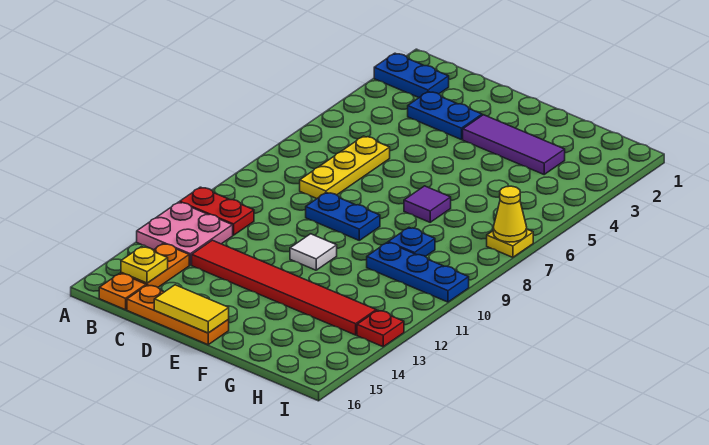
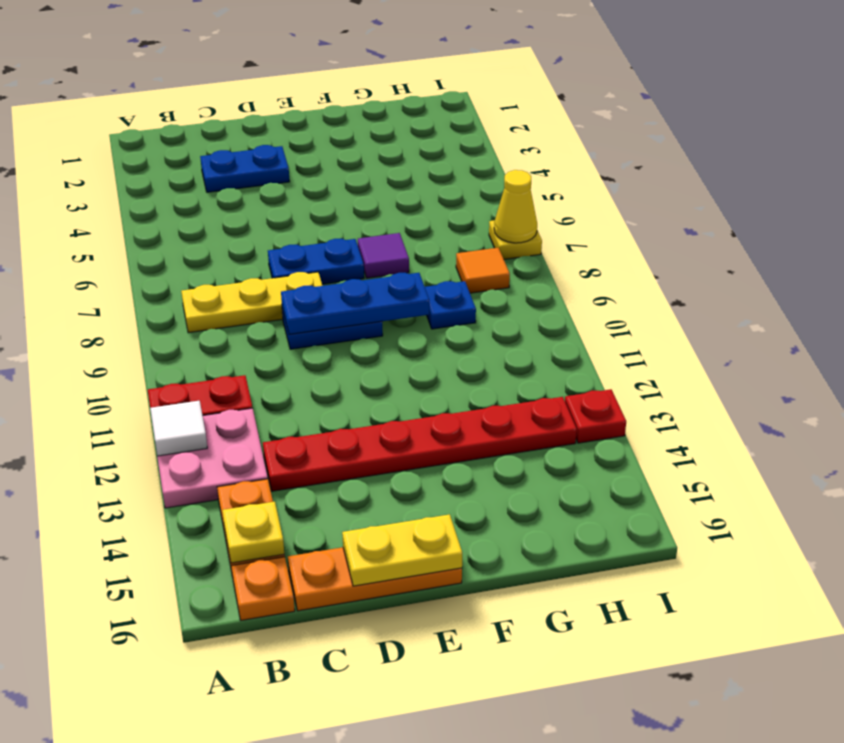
blue 1x2 plate [374,53,449,98] -> blue 1x2 plate moved to [268,239,364,284]
yellow 1x3 plate [300,136,390,199] -> yellow 1x3 plate turned to [181,272,322,333]
red 1x6 tile [192,240,376,335] -> red 1x6 plate [263,397,577,491]
yellow 1x2 tile [154,285,229,333] -> yellow 1x2 plate [342,514,462,586]
purple 1x3 tile [463,115,565,174] -> none
white 1x1 tile [290,234,337,270] -> white 1x1 tile moved to [150,401,207,456]
blue 1x3 plate [367,242,469,302] -> blue 1x3 plate moved to [281,273,429,334]
none -> orange 1x1 tile [456,248,510,293]

